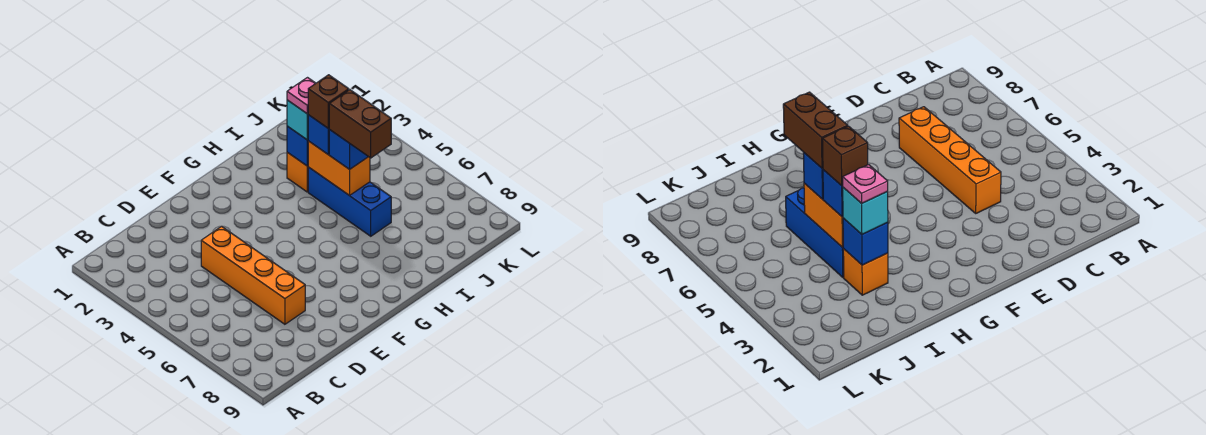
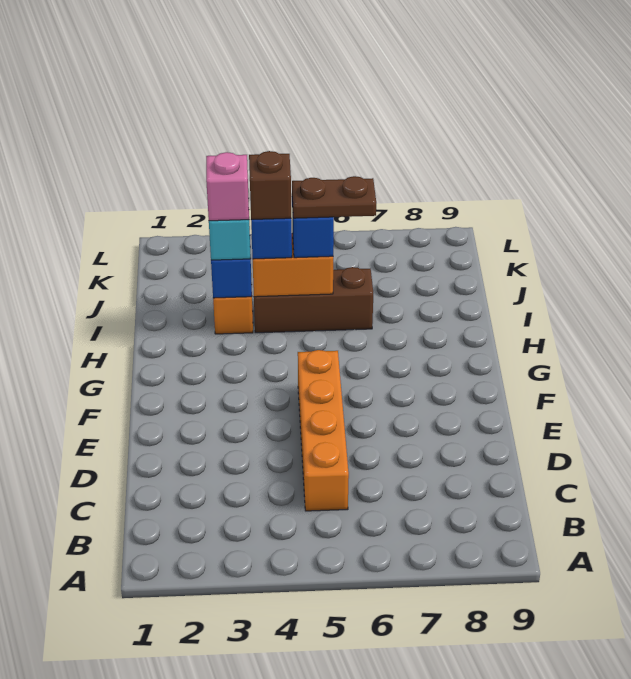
orange 1x4 brick [201,226,305,324] -> orange 1x4 brick turned to [298,350,349,511]
pink 1x1 plate [287,78,316,114] -> pink 1x1 brick [206,152,249,221]
blue 1x3 brick [308,167,391,236] -> brown 1x3 brick [254,267,373,333]
brown 1x2 brick [329,90,391,158] -> brown 1x2 plate [292,176,376,218]

